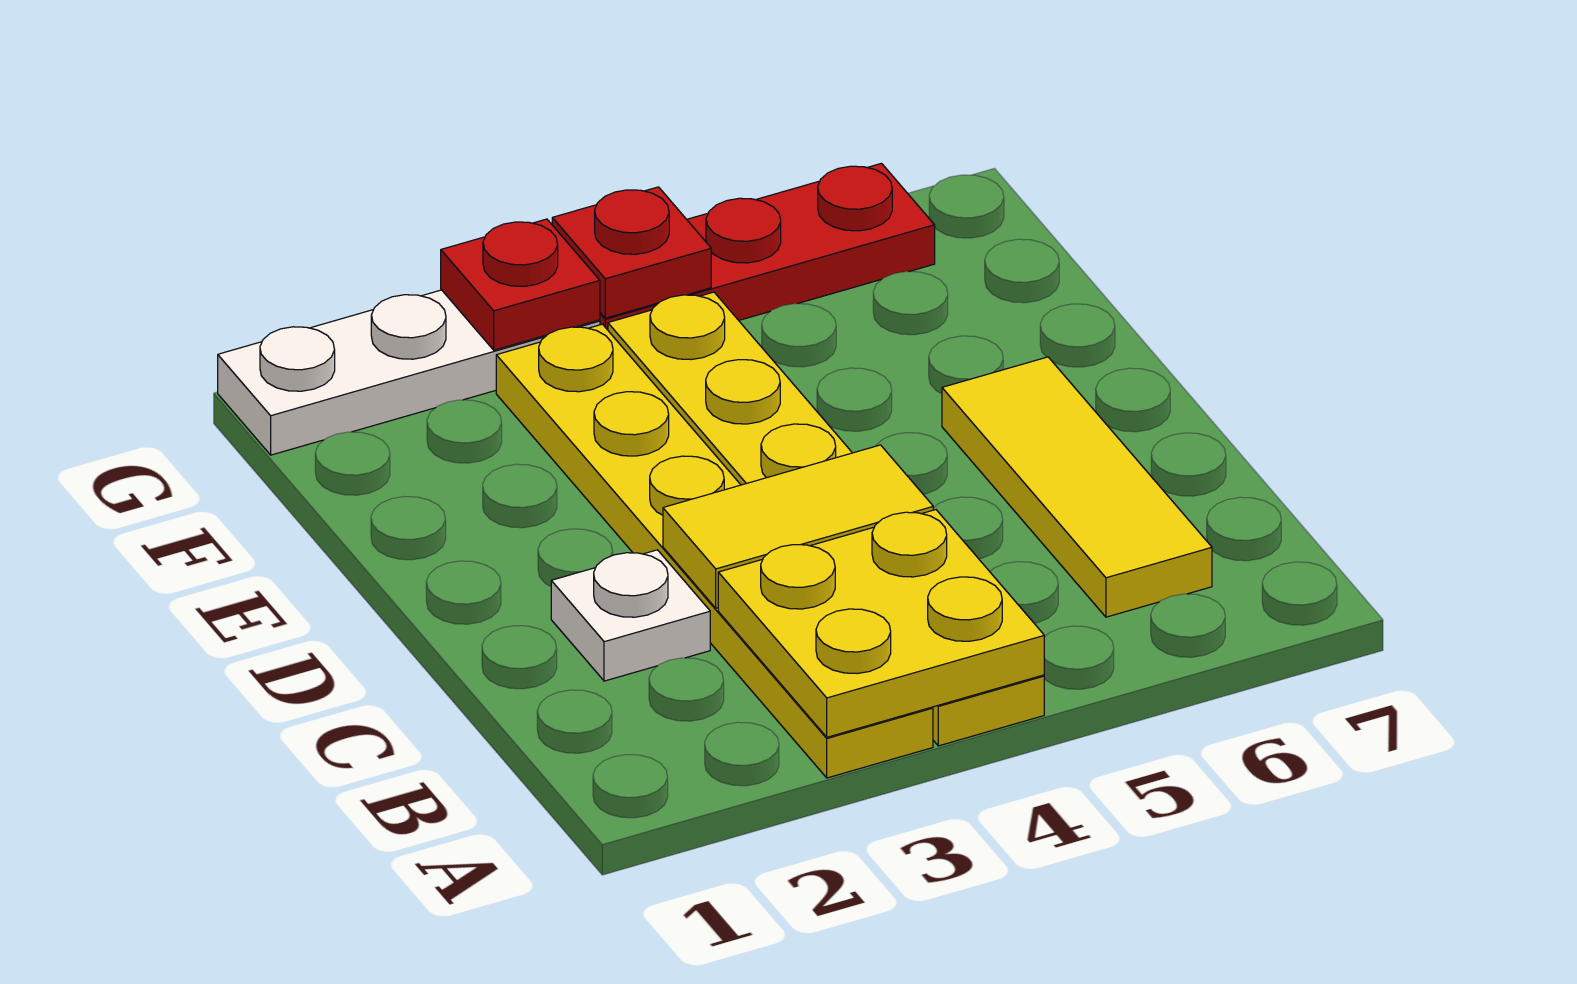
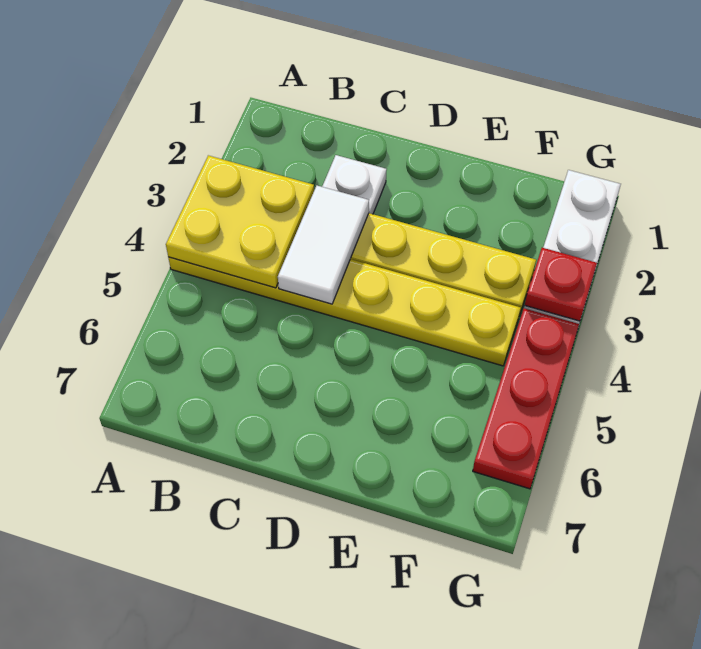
yellow 1x3 tile [942,357,1212,617] -> none
yellow 1x2 tile [663,445,933,608] -> white 1x2 tile [278,186,369,304]
red 1x1 plate [552,187,711,318] -> none

